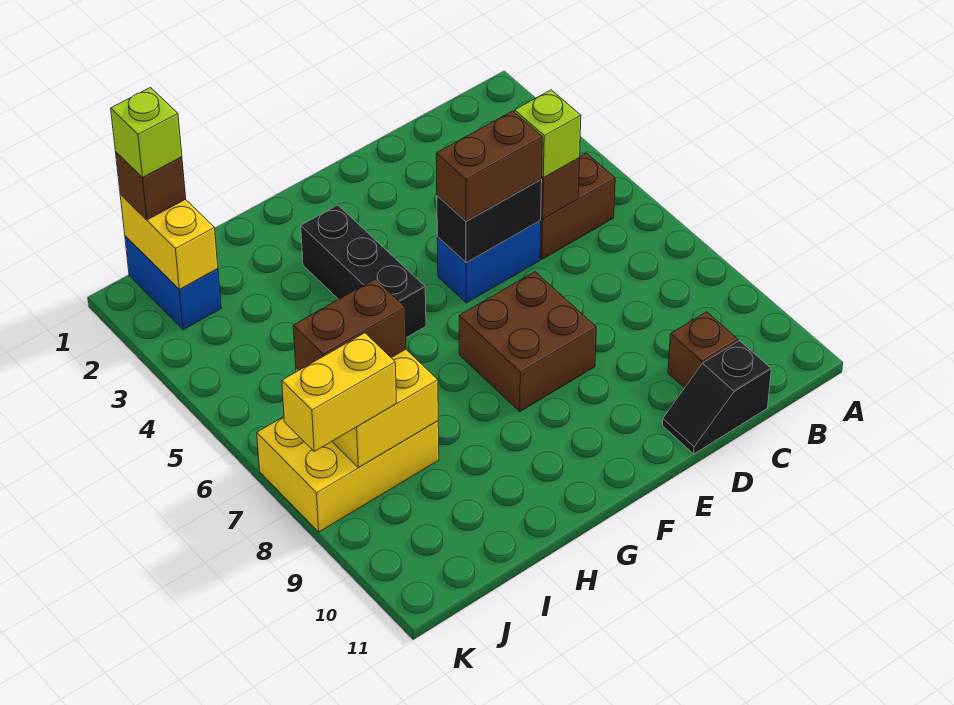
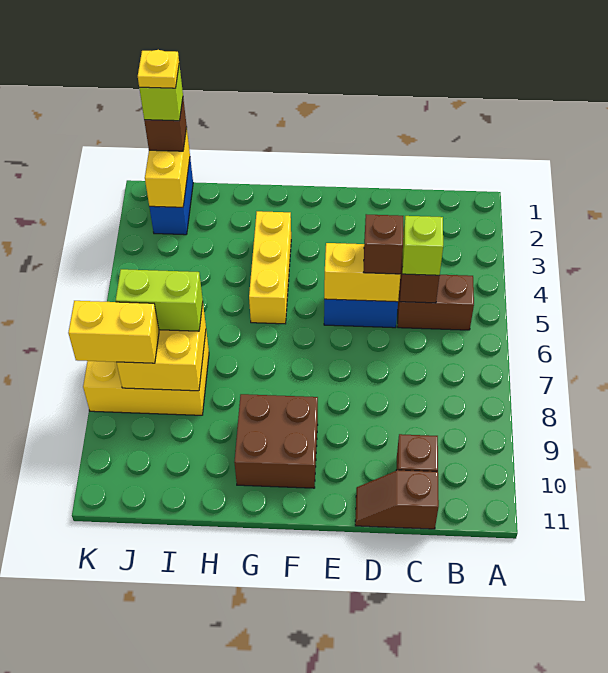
black 1x2 slope [662,341,771,454] -> brown 1x2 slope [355,470,439,529]
black 1x2 brick [437,179,542,263] -> yellow 1x2 brick [324,243,401,302]
brown 1x2 brick [436,111,542,221] -> brown 1x1 brick [364,214,403,274]
brown 2x2 brick [459,272,596,411] -> brown 2x2 brick moved to [234,394,318,488]
black 1x3 brick [301,205,426,338] -> yellow 1x3 brick [249,211,291,324]
brown 1x2 brick [293,279,406,370] -> lime 1x2 brick [116,269,203,331]
none -> yellow 1x1 plate [138,50,179,88]

